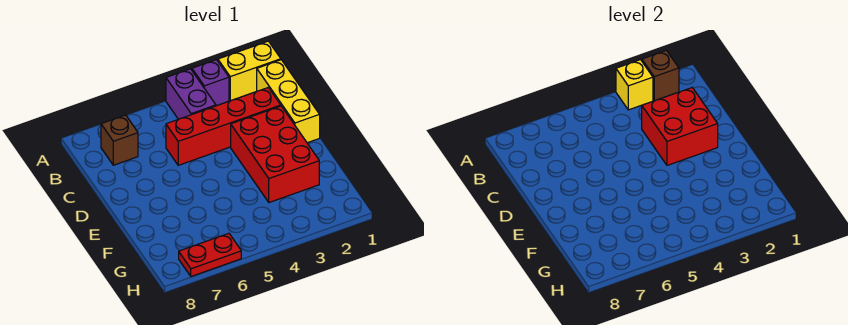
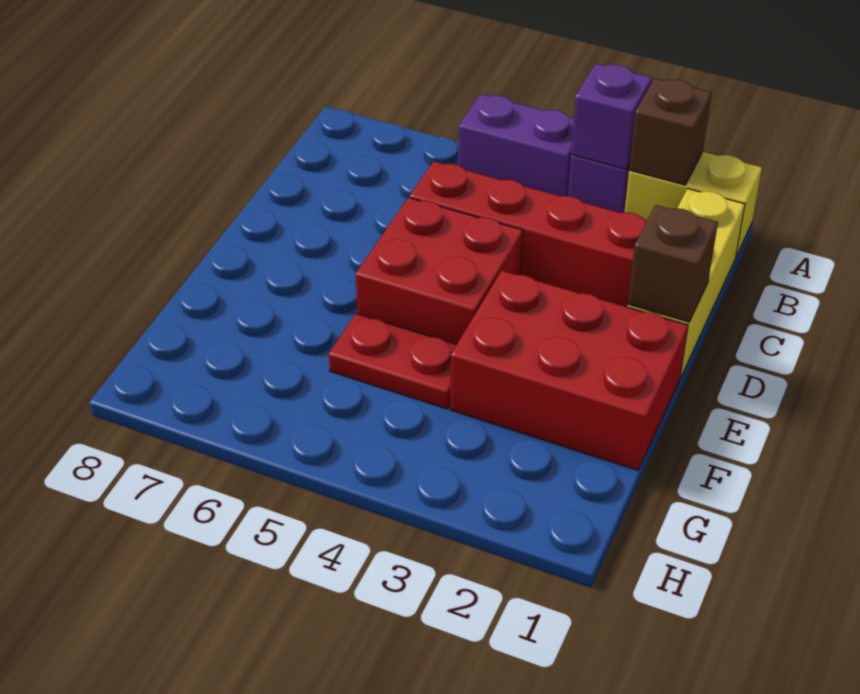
yellow 1x1 brick [616,60,653,110] -> purple 1x1 brick [571,64,652,169]
purple 1x2 brick [166,69,216,119] -> purple 1x2 brick turned to [458,94,574,196]
brown 1x1 brick [101,115,138,165] -> brown 1x1 brick moved to [628,205,718,322]
red 2x2 brick [642,88,718,165] -> red 2x2 brick moved to [356,198,523,344]
red 2x3 brick [231,106,319,203] -> red 2x3 brick turned to [450,271,688,470]
red 1x2 plate [179,233,241,276] -> red 1x2 plate moved to [329,314,457,409]

